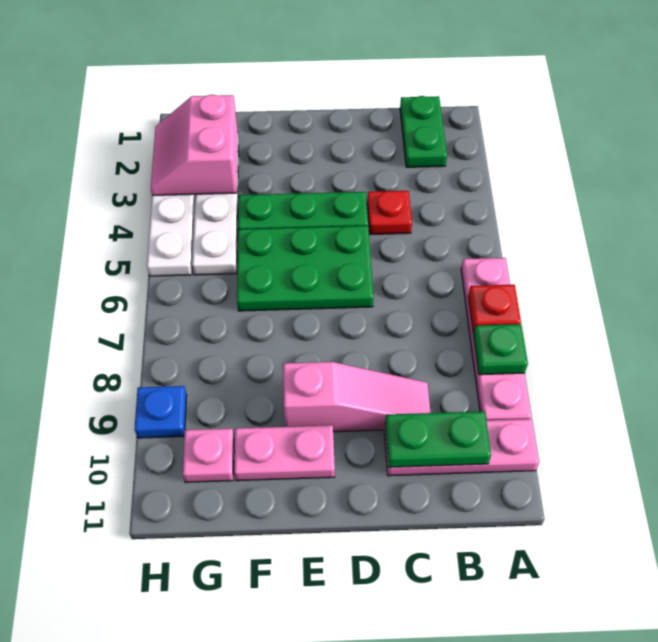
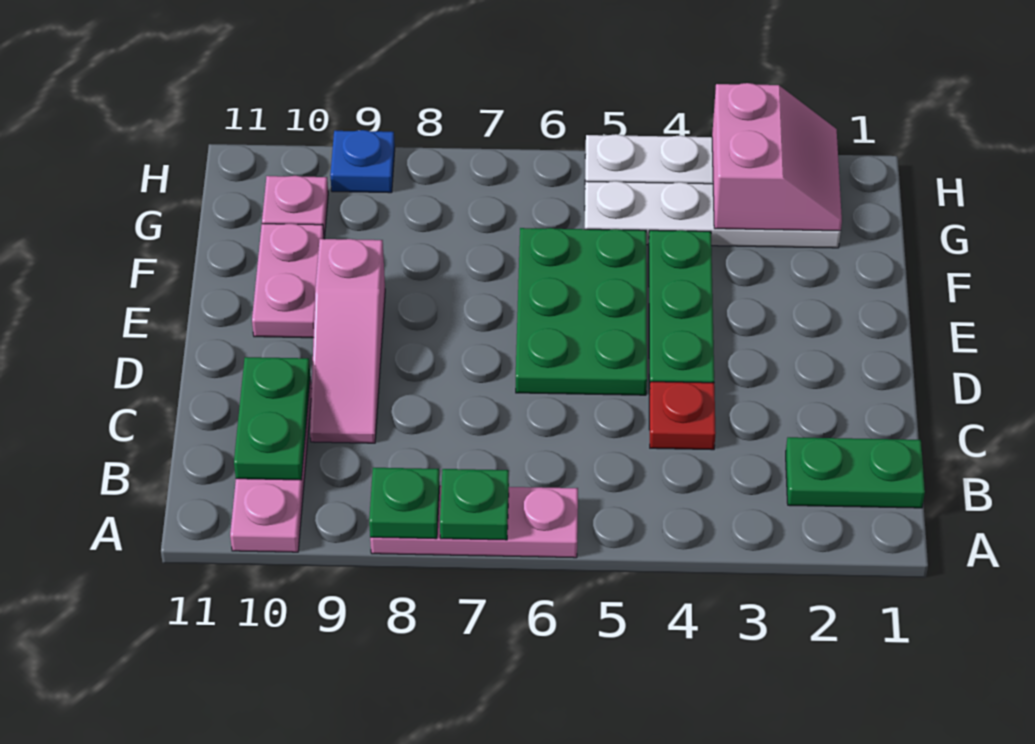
pink 1x4 plate [461,258,532,420] -> pink 1x3 plate [370,486,578,558]
red 1x1 plate [468,285,521,333] -> green 1x1 plate [440,469,509,540]
pink 2x2 slope [151,95,238,195] -> pink 2x2 slope turned to [712,83,842,231]

